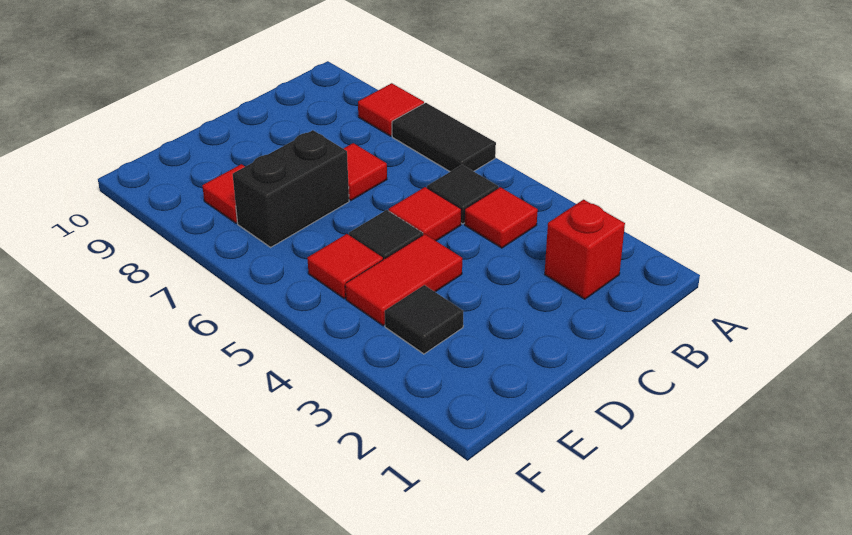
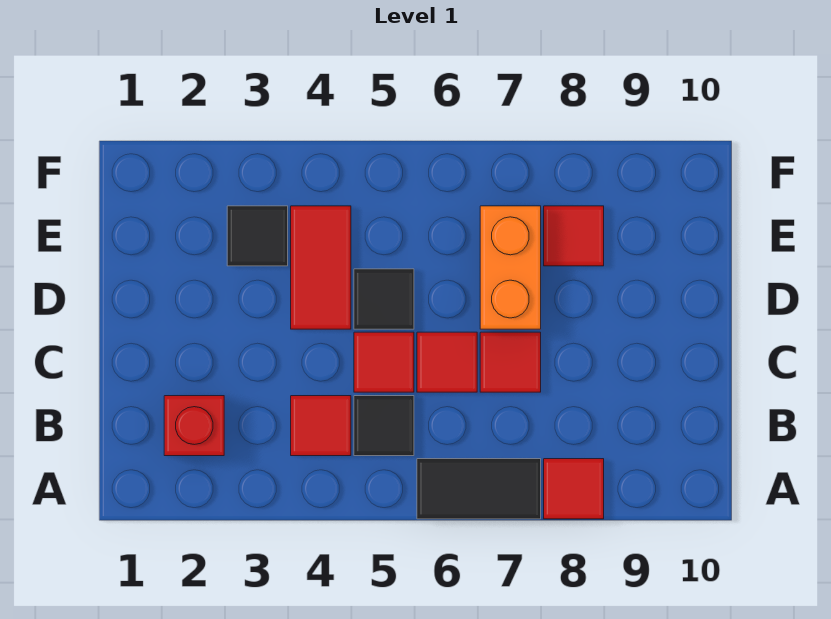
black 1x2 brick [233,130,349,247] -> orange 1x2 brick [480,206,541,329]
red 1x1 tile [307,234,383,298] -> red 1x1 tile moved to [417,332,477,392]

